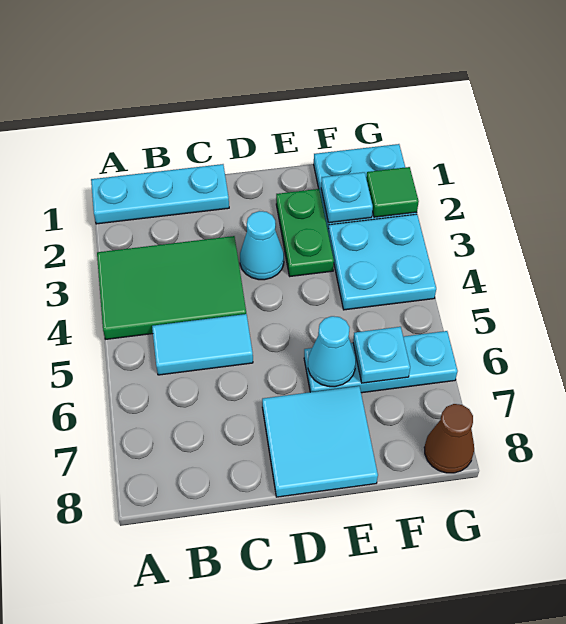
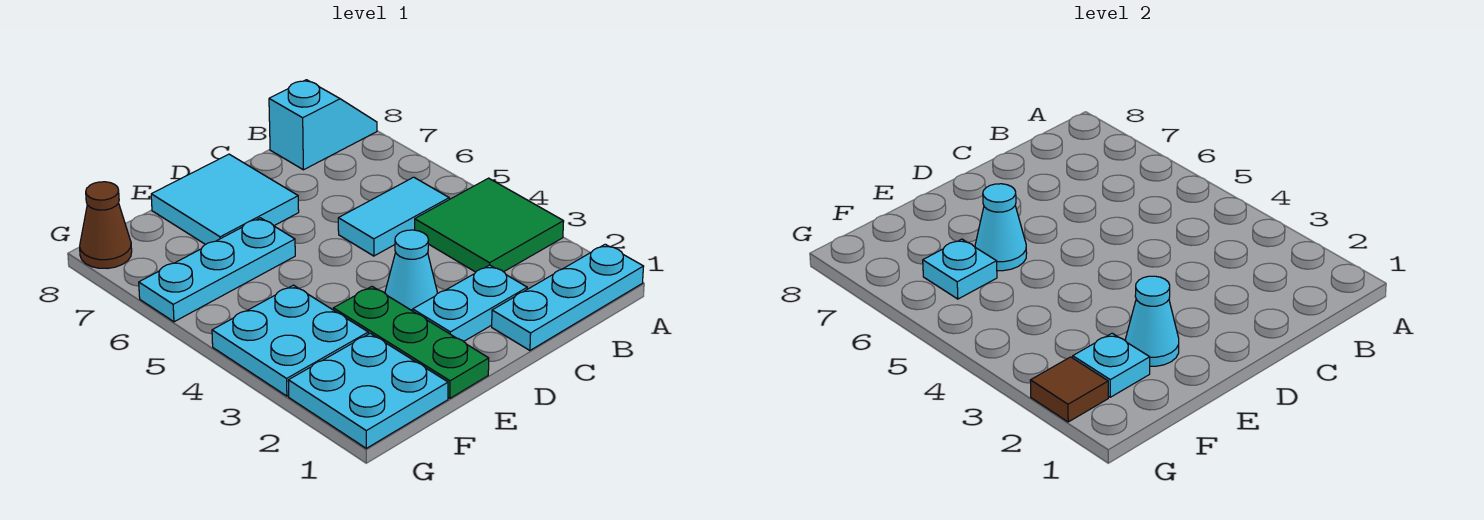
green 2x3 tile [97,236,246,339] -> green 2x2 tile [415,178,564,272]
none -> cyan 1x2 slope [269,80,377,170]
none -> cyan 1x2 plate [413,265,527,341]
green 1x2 plate [276,189,334,276] -> green 1x3 plate [333,287,489,398]
none -> cyan 1x1 cone [1126,276,1179,366]
green 1x1 tile [366,167,419,217] -> brown 1x1 tile [1030,357,1108,422]

